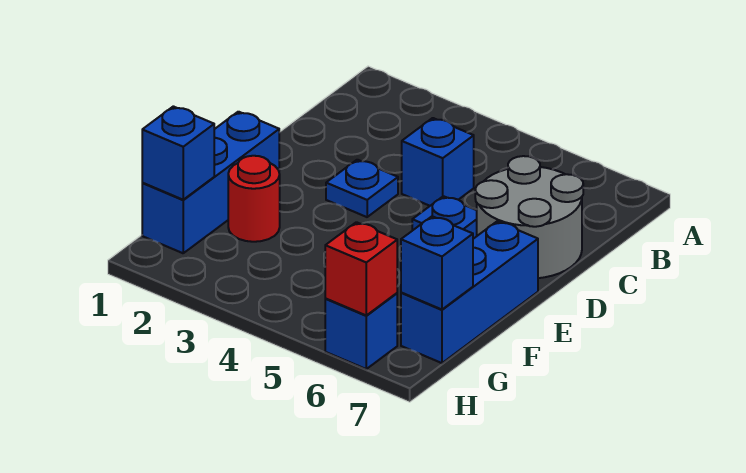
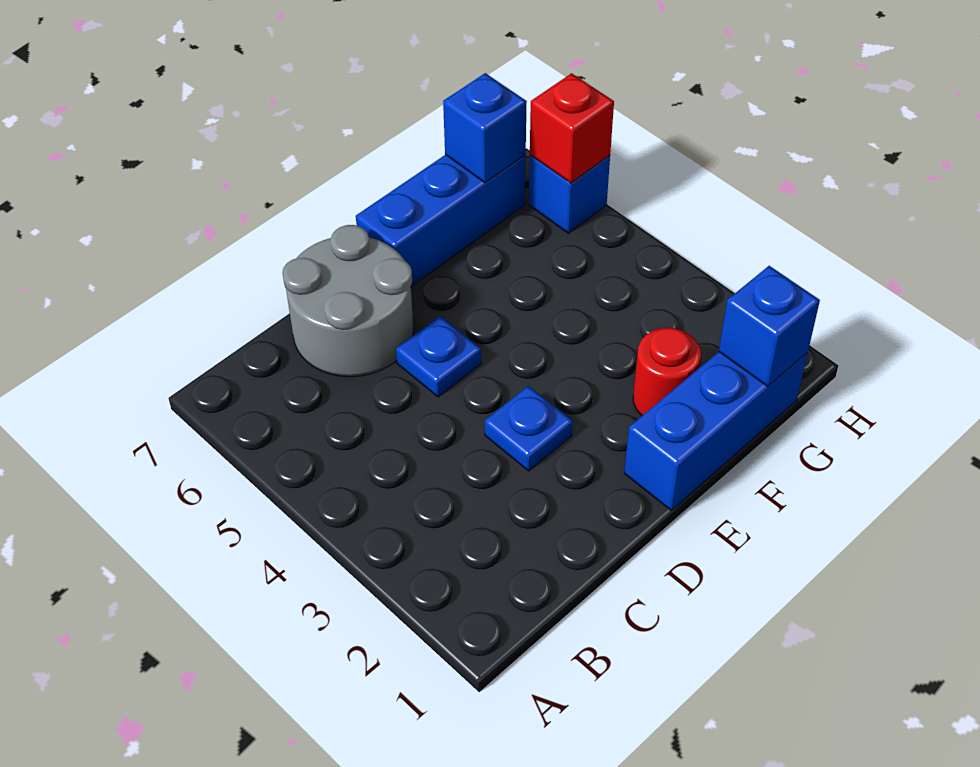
blue 1x1 brick [402,118,474,206] -> none

